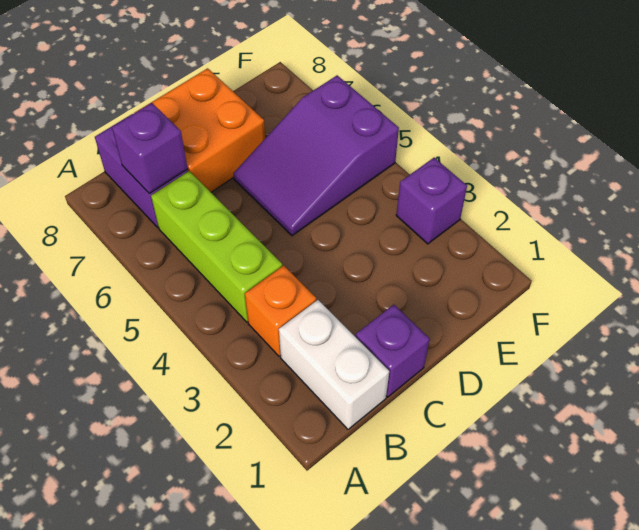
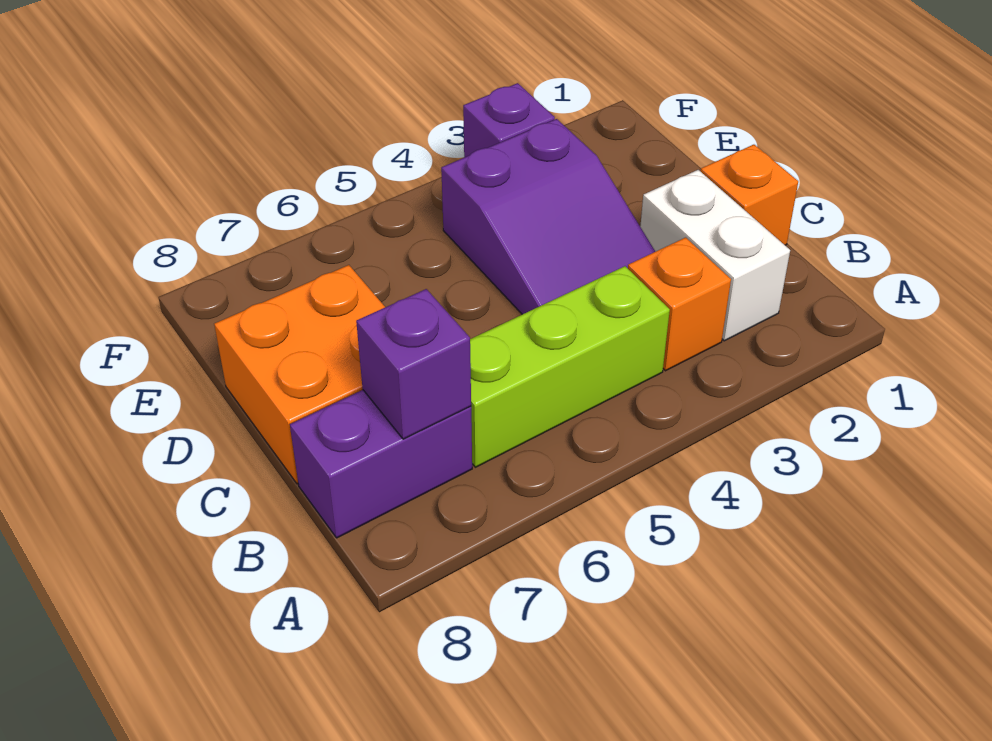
white 1x2 brick [279,300,389,429] -> white 1x2 brick turned to [640,170,790,341]
purple 1x1 brick [356,305,430,397] -> orange 1x1 brick [701,145,798,245]
purple 2x3 slope [233,75,399,236] -> purple 2x3 slope moved to [441,119,655,314]

